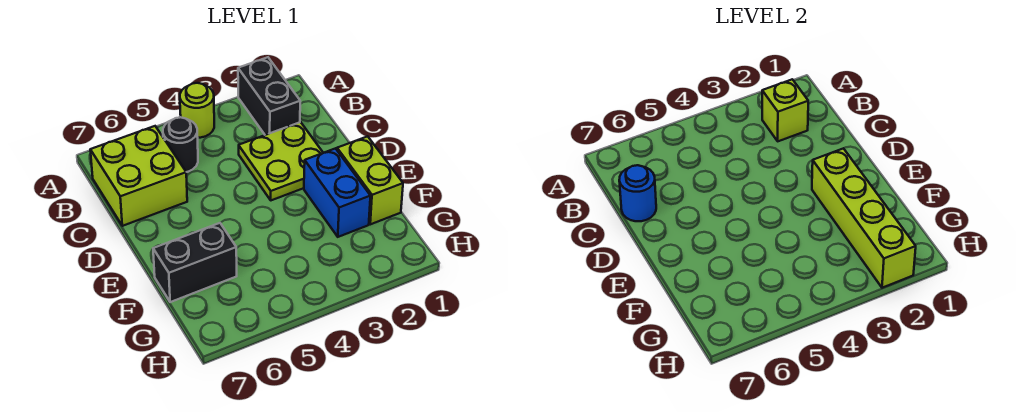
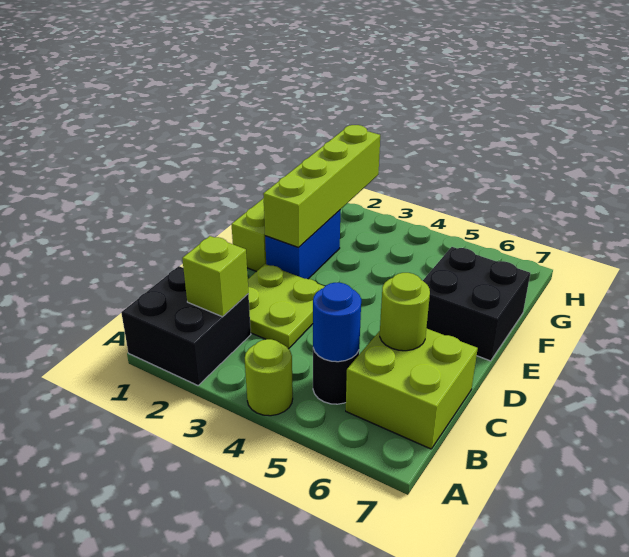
black 1x2 brick [238,57,300,135] -> black 2x2 brick [121,266,251,386]
none -> lime 1x1 round brick [380,273,430,351]
blue 1x1 round brick [619,165,656,221] -> blue 1x1 round brick moved to [313,283,361,362]
black 1x2 brick [153,223,237,302] -> black 2x2 brick [423,247,530,361]

